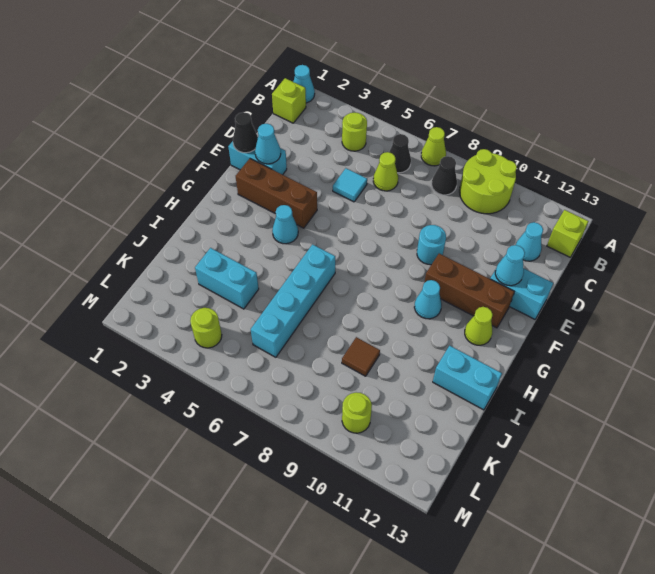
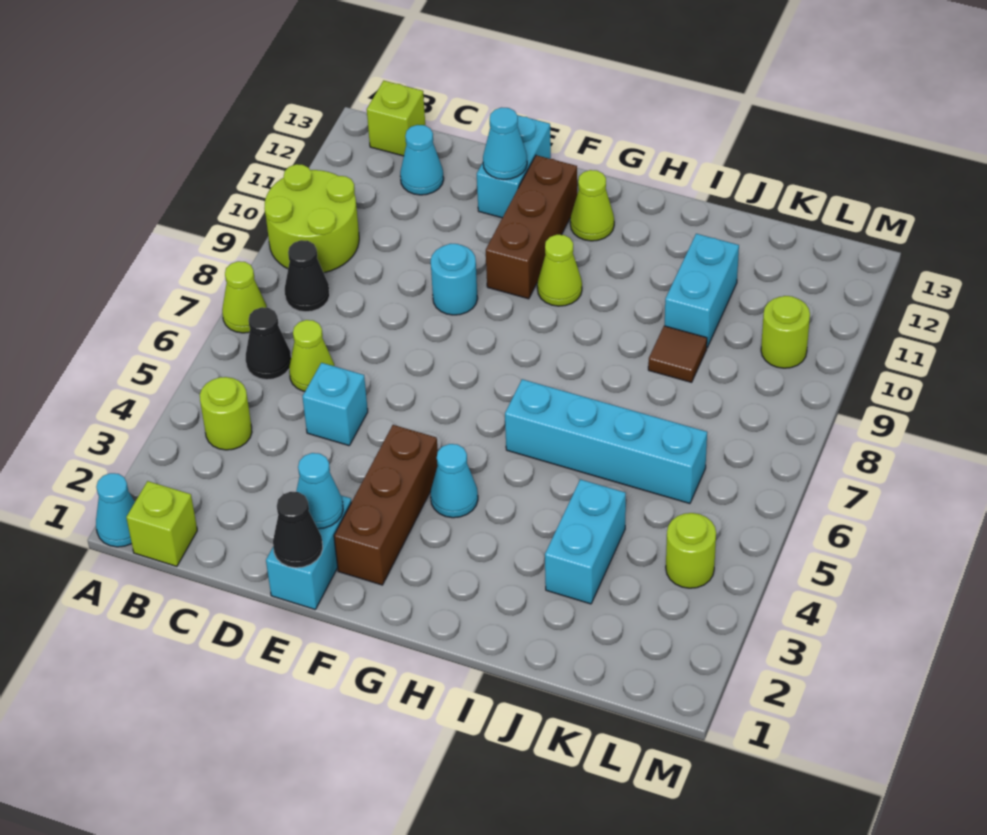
cyan 1x1 tile [333,168,367,202] -> cyan 1x1 brick [302,363,368,446]
cyan 1x1 cone [414,280,442,319] -> lime 1x1 cone [537,235,582,306]
cyan 1x2 brick [433,346,502,410] -> cyan 1x2 brick moved to [665,234,739,347]

